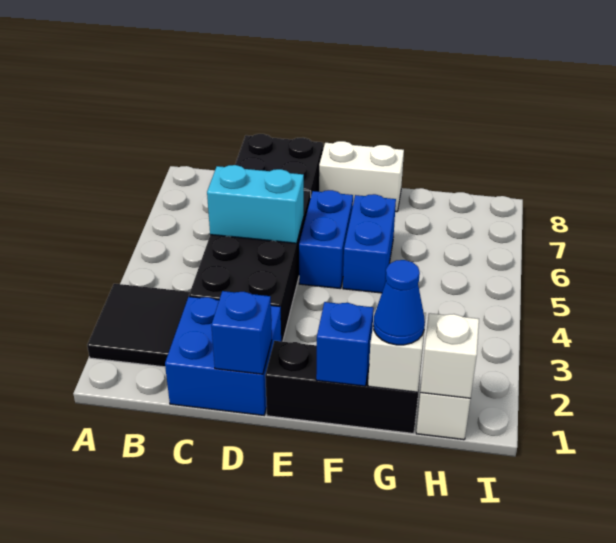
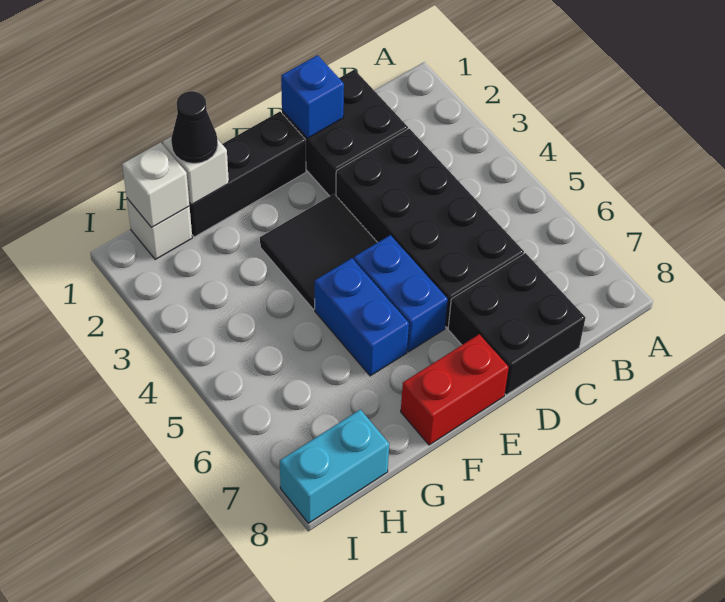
black 2x2 tile [87,284,190,367] -> black 2x2 tile moved to [260,194,377,310]
blue 2x2 brick [165,297,281,415] -> black 2x2 brick [282,70,408,196]
cyan 1x2 brick [207,165,304,243] -> cyan 1x2 brick moved to [280,409,389,523]
white 1x2 brick [319,141,404,212] -> red 1x2 brick [401,334,509,445]
blue 1x1 brick [316,302,374,386] -> none
blue 1x1 cone [373,260,425,345] -> black 1x1 cone [171,91,218,163]

